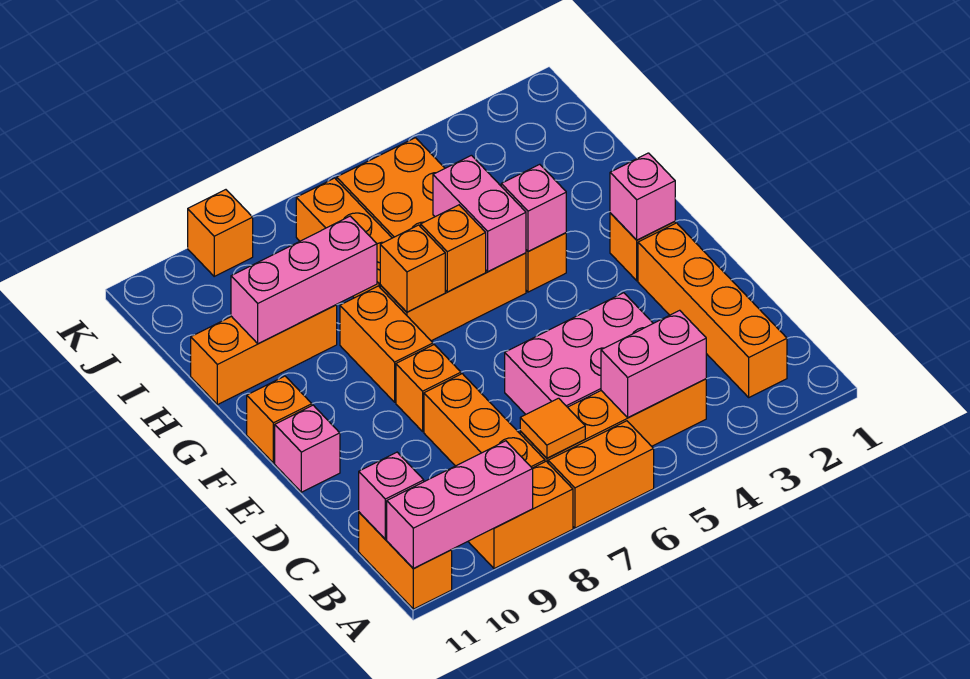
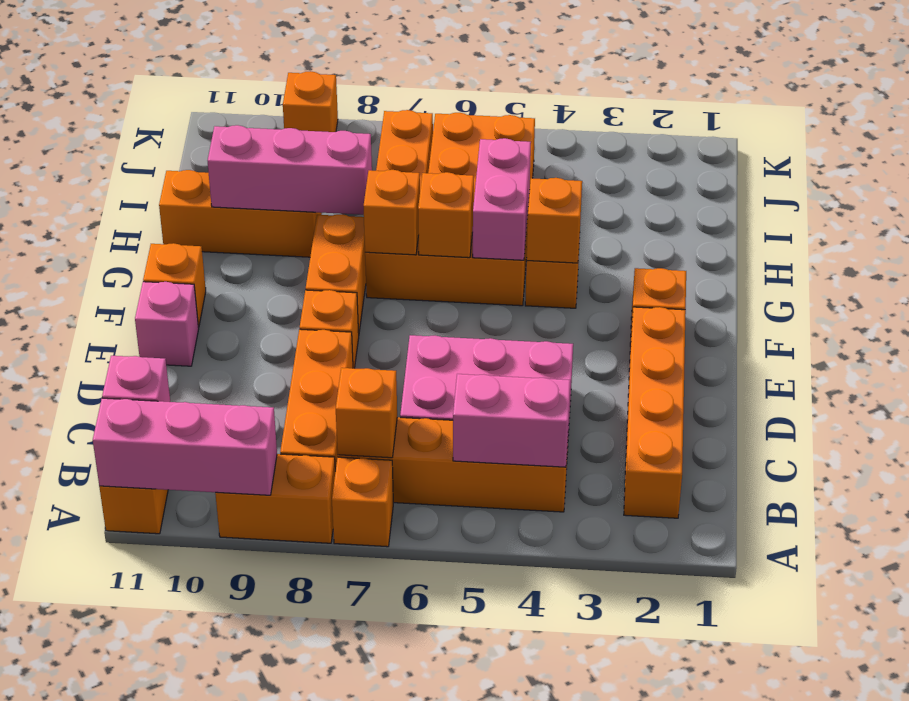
orange 1x2 brick [548,421,654,528] -> orange 1x1 brick [332,457,393,547]
orange 1x1 tile [520,398,585,458] -> orange 1x1 brick [336,368,397,458]
pink 1x1 brick [610,153,675,240] -> none
pink 1x1 brick [501,164,566,252] -> orange 1x1 brick [527,178,582,263]

